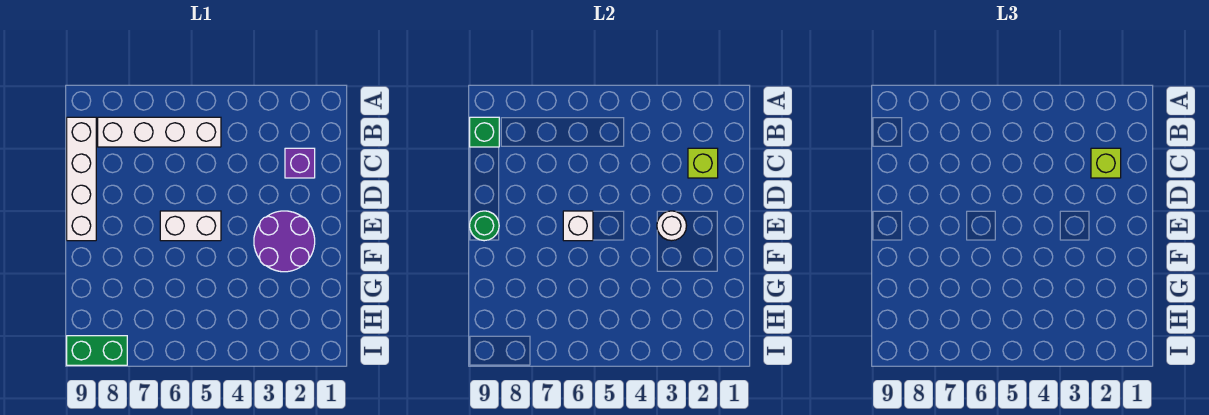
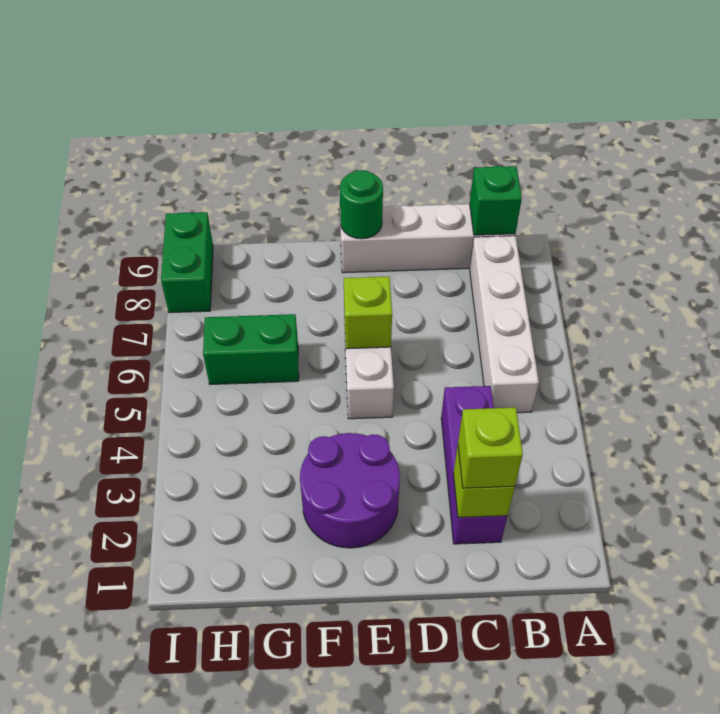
purple 1x1 brick [285,148,315,178] -> purple 1x3 brick [441,386,507,544]
white 1x1 round brick [657,211,687,241] -> none
white 1x1 brick [563,211,593,241] -> lime 1x1 brick [344,277,392,349]
none -> green 1x2 brick [203,314,299,384]

